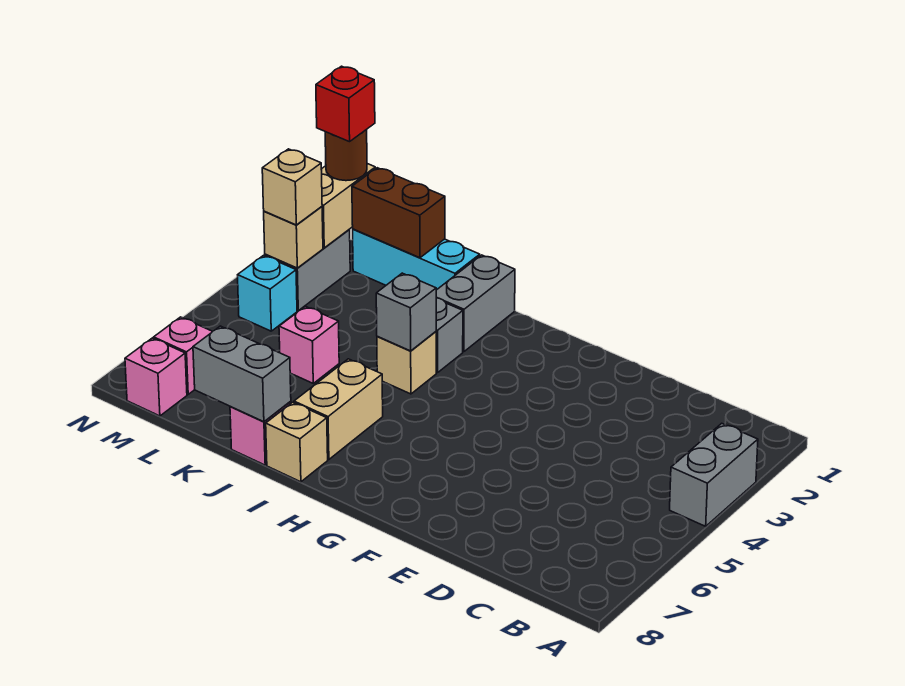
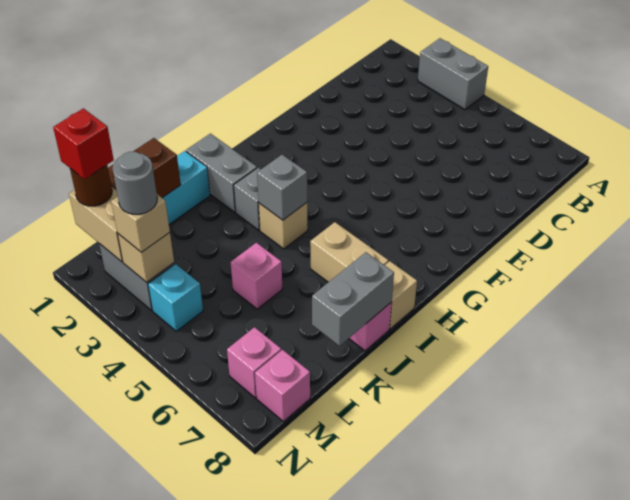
none -> grey 1x1 round brick [113,152,157,214]

